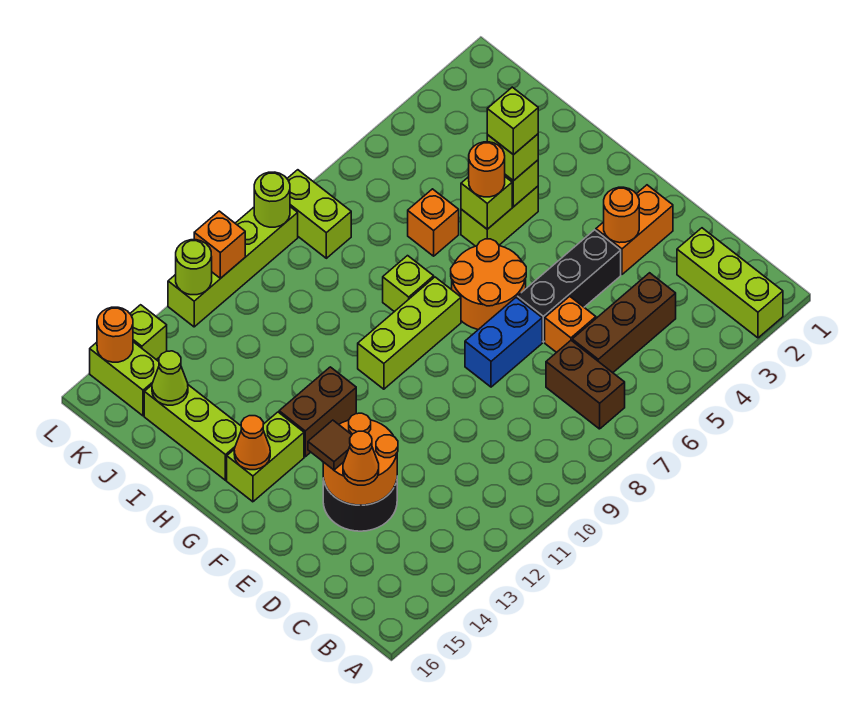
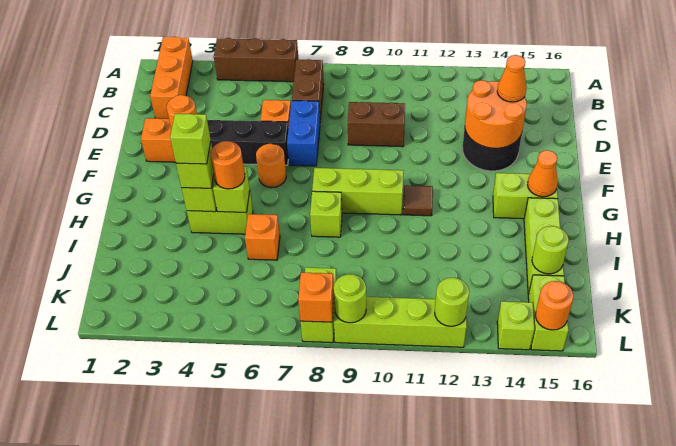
lime 1x3 brick [677,228,783,338] -> orange 1x3 brick [150,37,193,119]
brown 1x3 brick [572,273,676,373] -> brown 1x3 brick moved to [214,38,299,82]
blue 1x2 brick [465,298,542,387] -> blue 1x2 brick turned to [287,100,320,166]
brown 1x1 tile [308,420,352,470] -> brown 1x1 tile moved to [403,185,433,216]
orange 2x2 round brick [451,239,526,330] -> orange 1x1 round brick [256,144,286,188]
brown 1x2 brick [279,367,356,457] -> brown 1x2 brick moved to [348,102,405,147]
lime 1x1 cone [152,351,188,405] -> lime 1x1 round brick [532,226,569,274]
orange 1x1 brick [194,211,245,278] -> orange 1x1 brick moved to [298,273,334,322]

